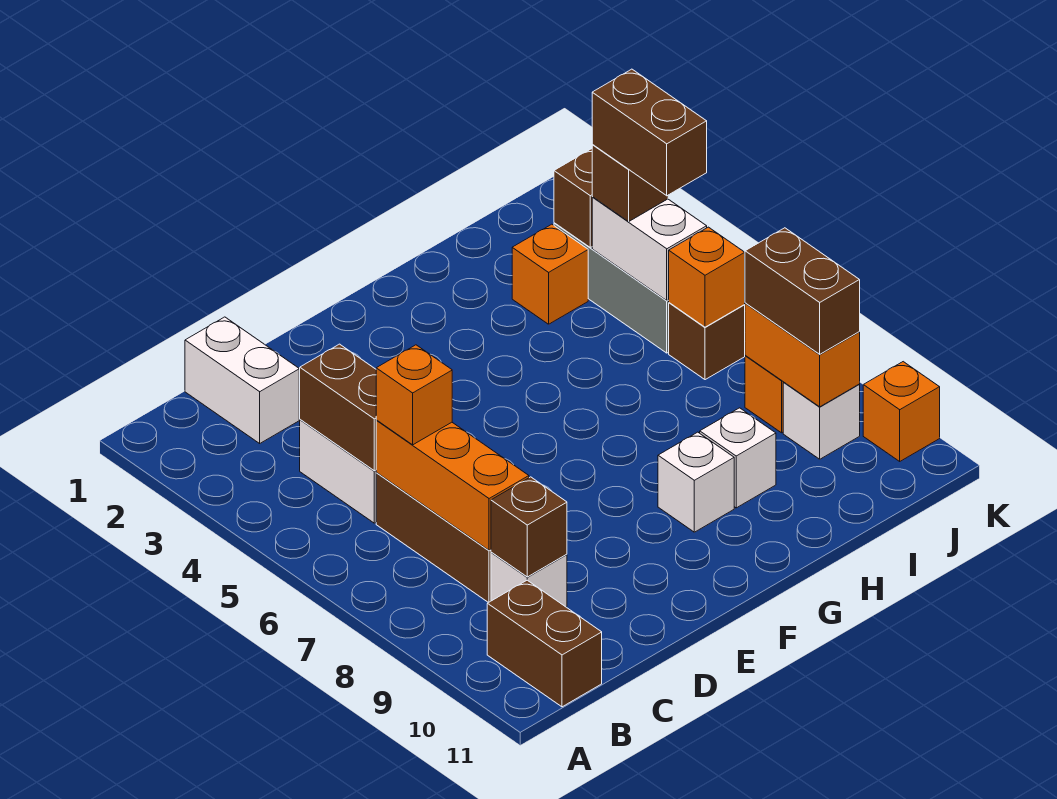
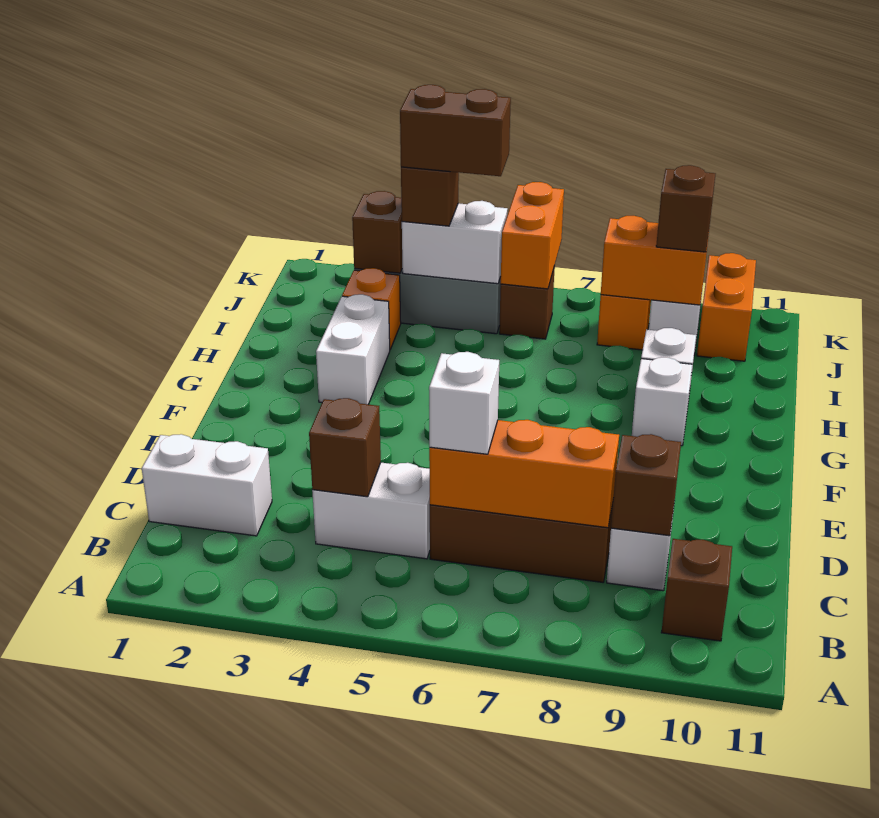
brown 1x2 brick [487,580,602,707] -> brown 1x1 brick [661,539,732,641]
brown 1x2 brick [299,344,376,471] -> brown 1x1 brick [309,398,381,497]
orange 1x1 brick [376,345,452,445] -> white 1x1 brick [429,352,499,454]
none -> white 1x2 brick [316,294,390,404]
orange 1x1 brick [669,227,745,327] -> orange 1x2 brick [501,182,564,289]
brown 1x2 brick [745,228,860,354] -> brown 1x1 brick [656,165,715,252]
orange 1x1 brick [863,362,940,461] -> orange 1x2 brick [697,253,756,361]

